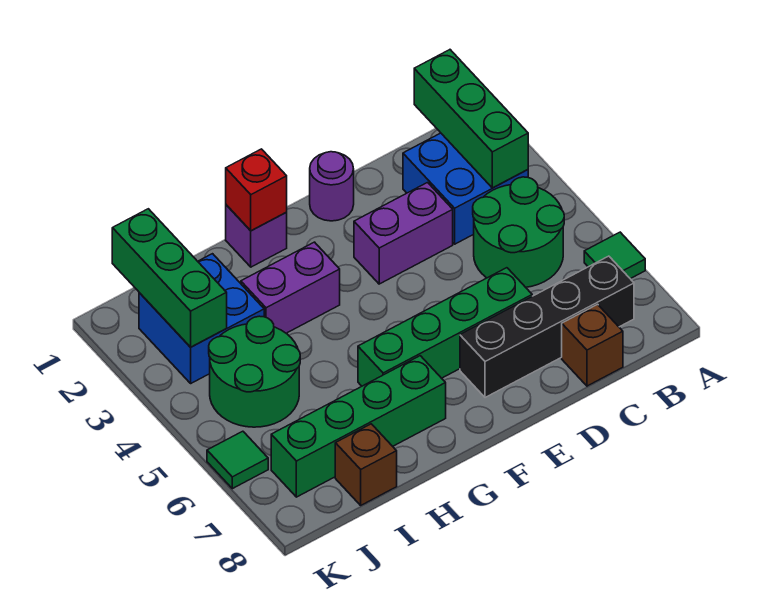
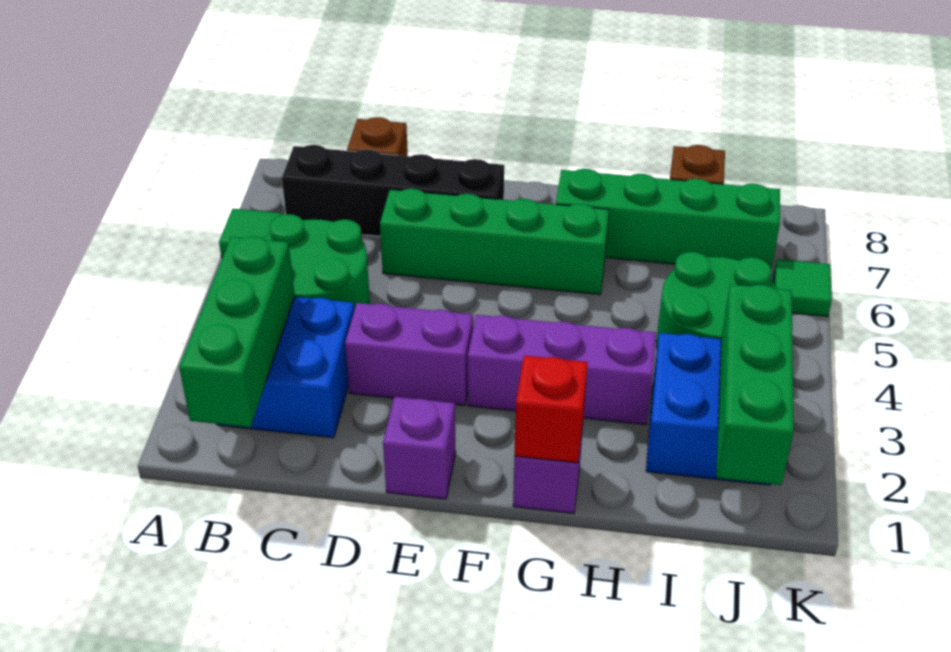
purple 1x1 round brick [310,152,354,221] -> purple 1x1 brick [383,397,456,499]
purple 1x2 brick [241,242,340,333] -> purple 1x3 brick [468,315,656,425]

